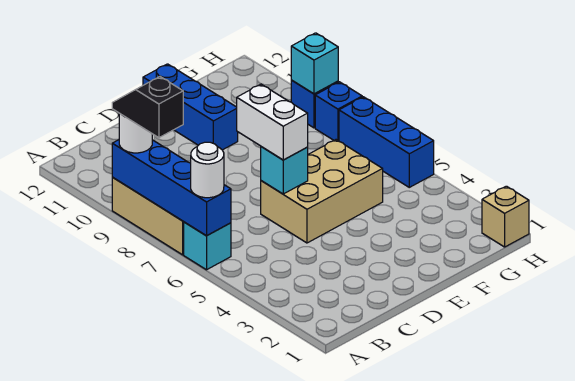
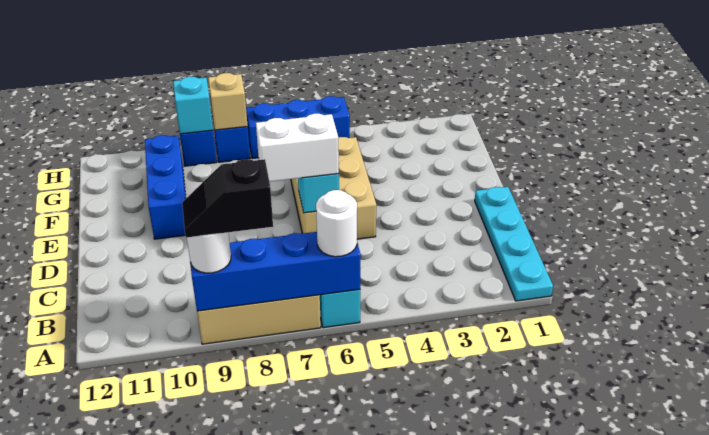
none -> cyan 1x4 plate [475,187,553,301]
blue 1x3 brick [143,64,238,150] -> blue 1x3 brick turned to [145,135,186,239]
tan 1x1 brick [482,186,529,247] -> tan 1x1 brick moved to [208,73,248,130]

